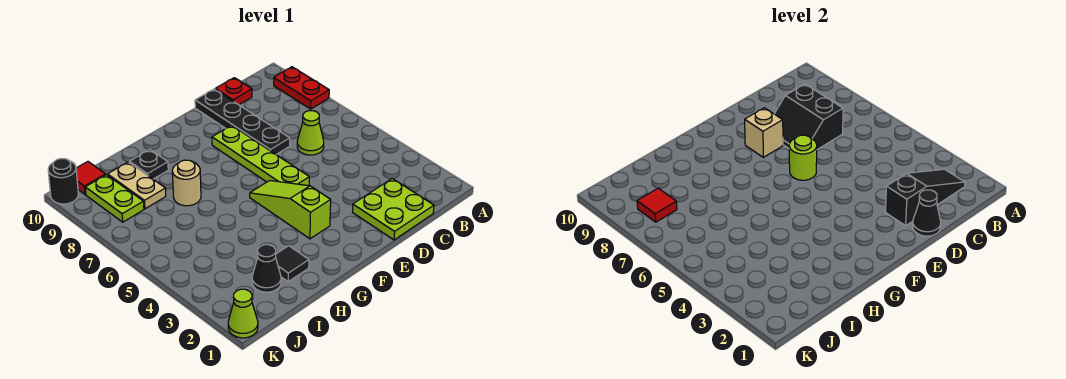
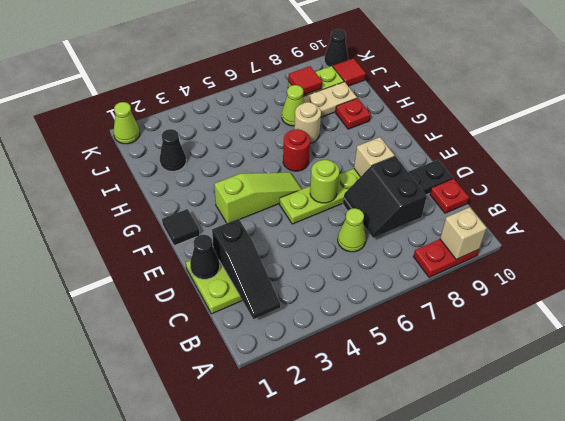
none -> tan 1x1 brick [440,207,487,259]
black 2x2 slope [775,84,843,150] -> black 2x2 slope turned to [344,156,427,238]
none -> red 1x1 round brick [283,129,310,171]
black 1x1 tile [276,246,309,282] -> black 1x1 tile moved to [162,209,200,246]
black 1x1 plate [129,150,168,179] -> red 1x1 plate [336,98,371,129]
none -> lime 1x1 cone [282,85,304,126]
black 1x1 round brick [48,159,78,204] -> black 1x1 cone [324,29,348,67]

